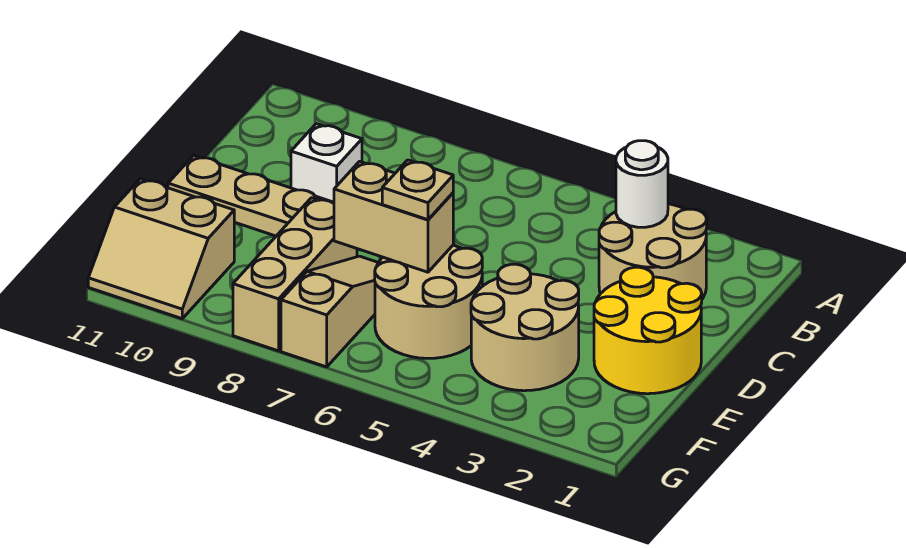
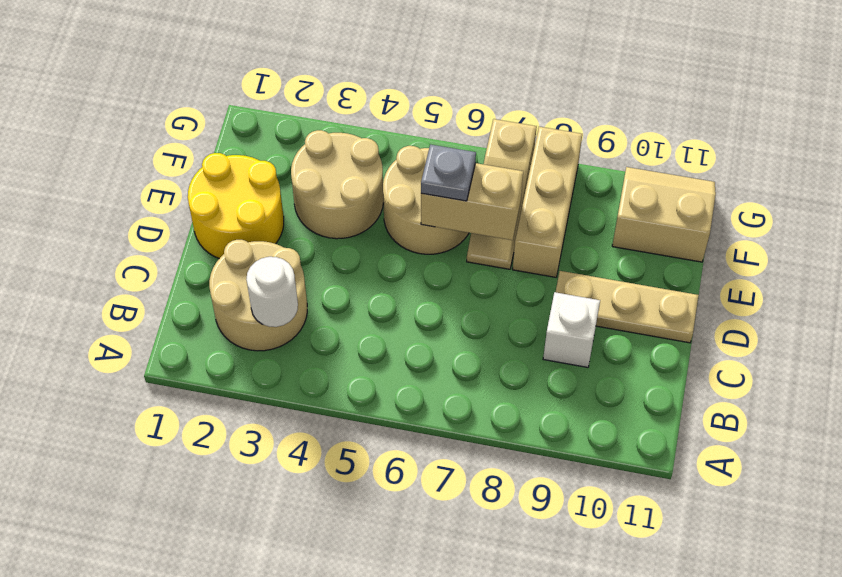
tan 1x1 plate [382,160,453,220] -> grey 1x1 plate [421,144,476,201]

